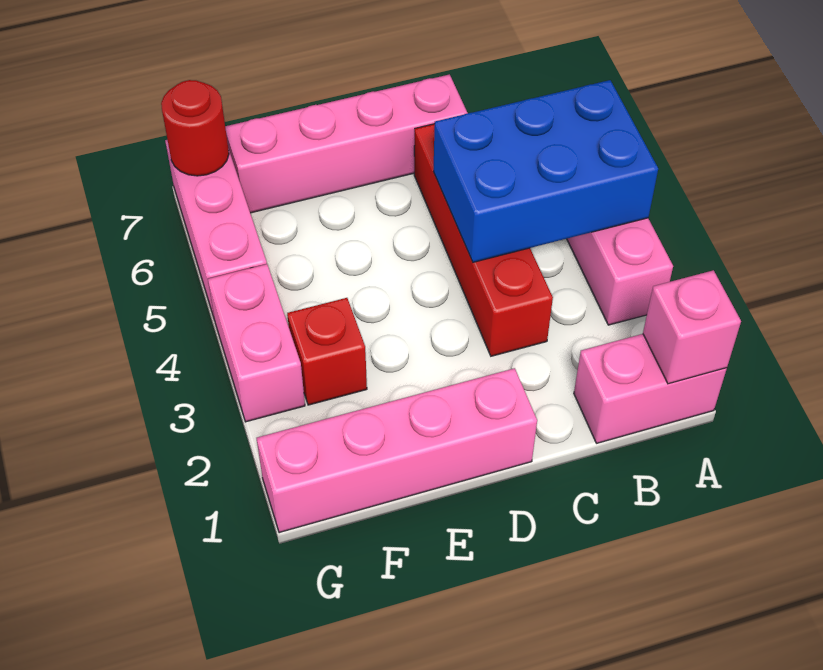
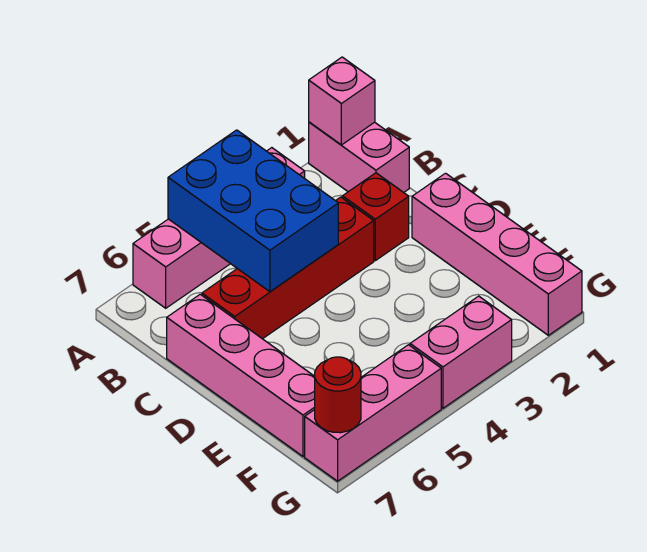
red 1x1 brick [287,298,367,405] -> red 1x1 brick moved to [342,173,409,261]

